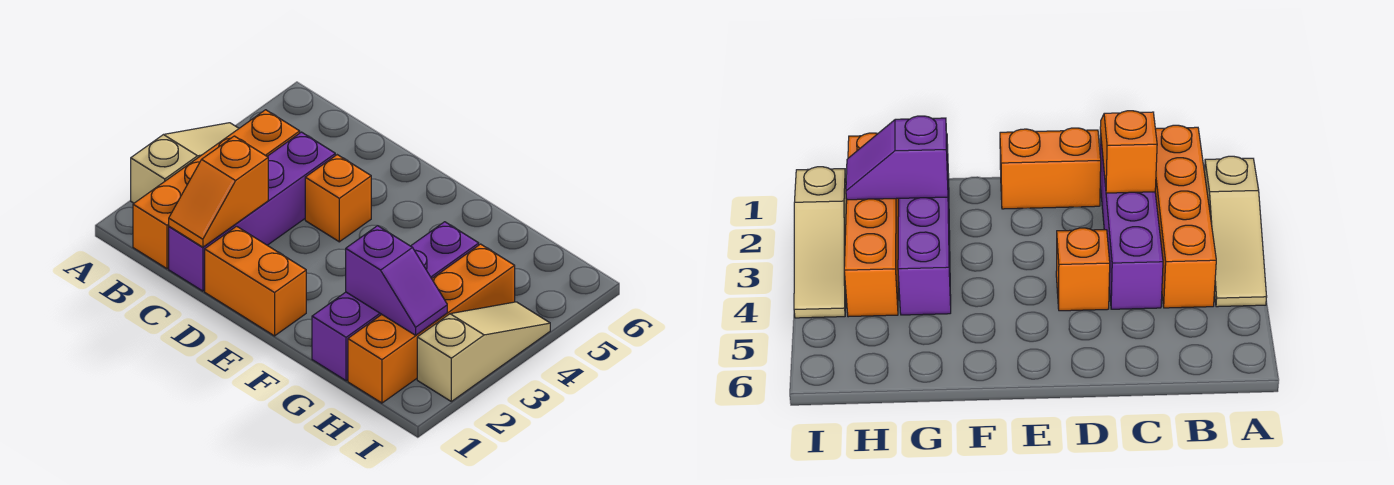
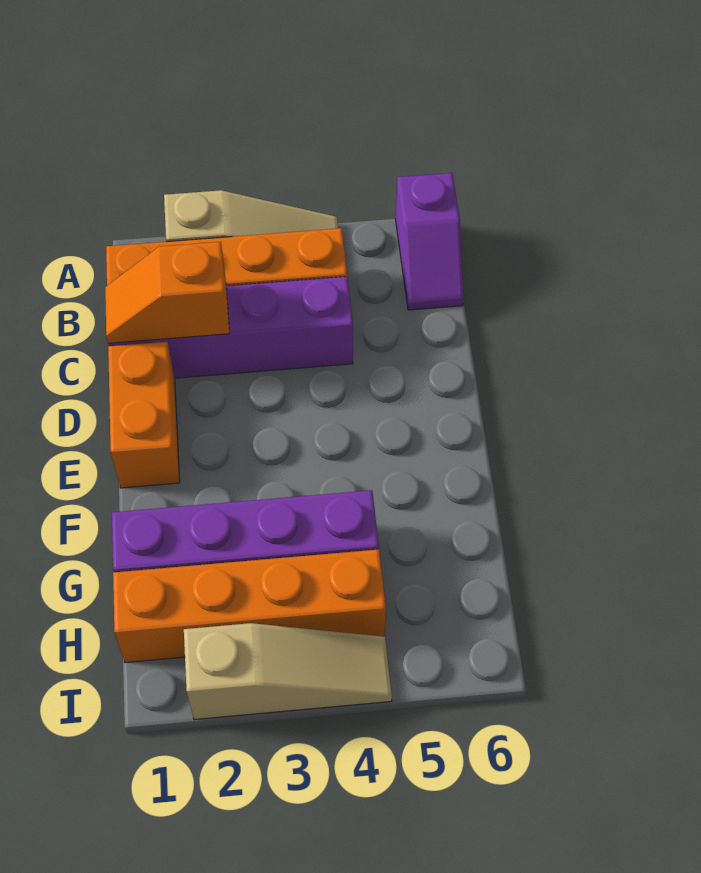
orange 1x1 brick [305,155,371,242] -> none
purple 1x2 slope [346,226,447,335] -> purple 1x2 slope moved to [396,173,464,310]

